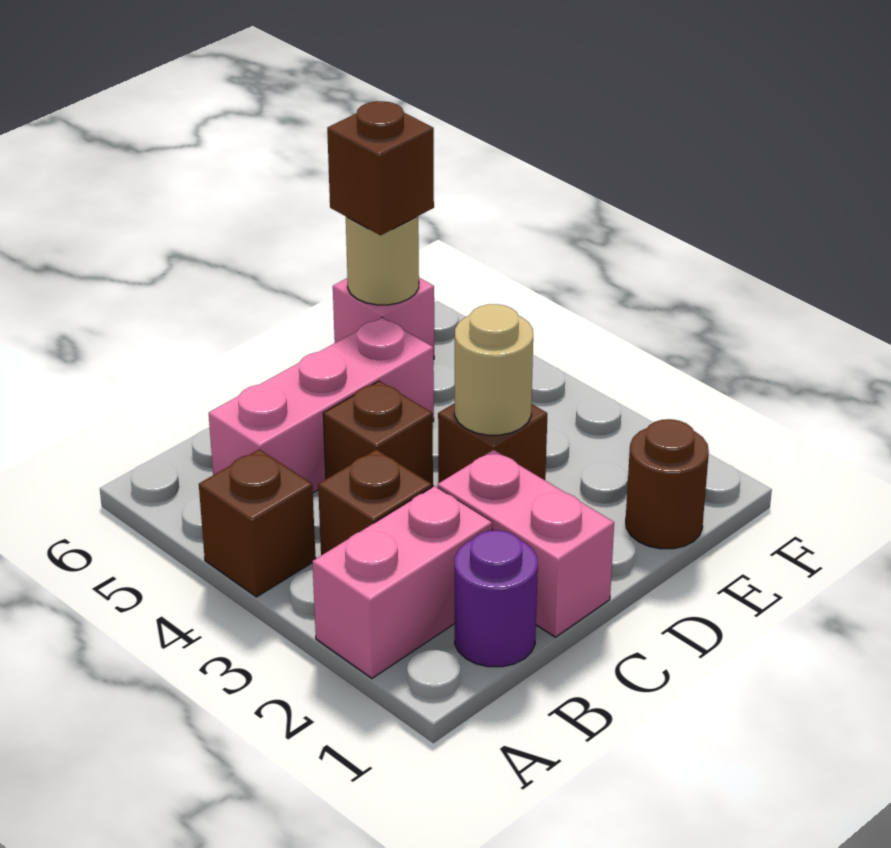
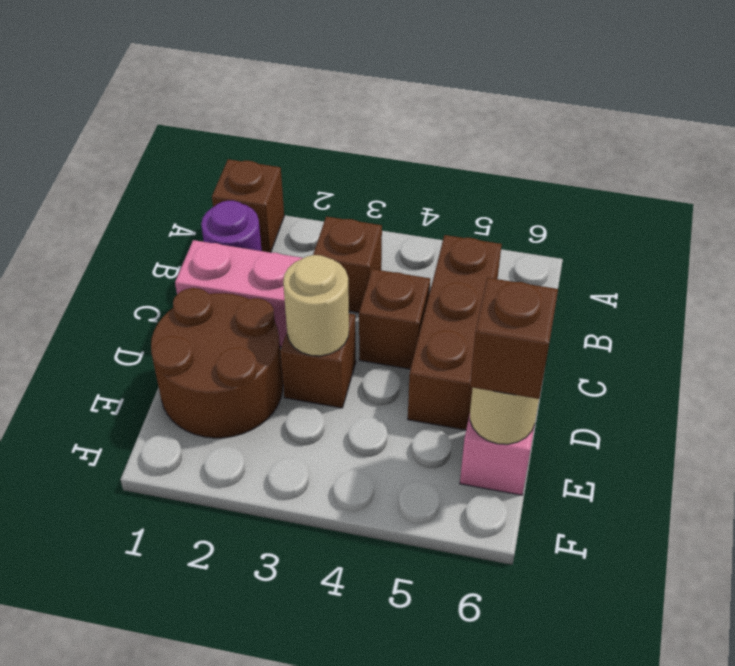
pink 1x2 brick [312,486,492,678] -> none
brown 1x1 brick [199,449,316,597] -> brown 1x1 brick moved to [212,159,284,253]
pink 1x3 brick [209,318,434,493] -> brown 1x3 brick [408,235,502,430]
brown 1x1 round brick [626,419,709,549] -> brown 2x2 round brick [151,288,283,438]

